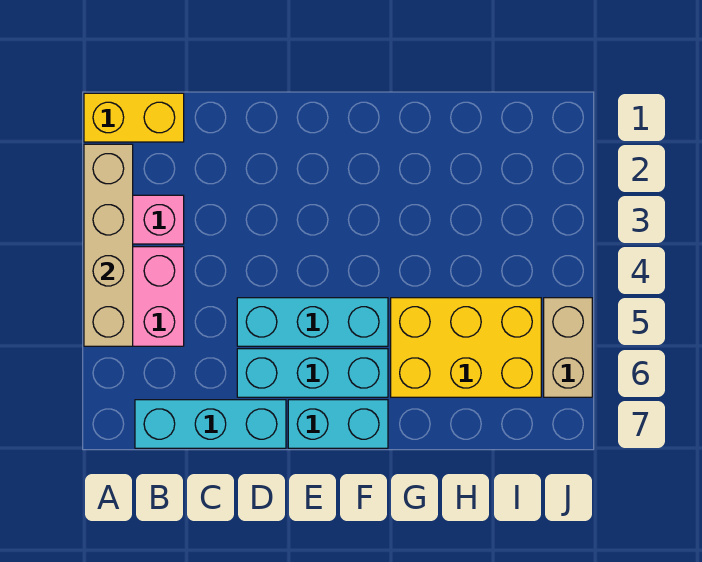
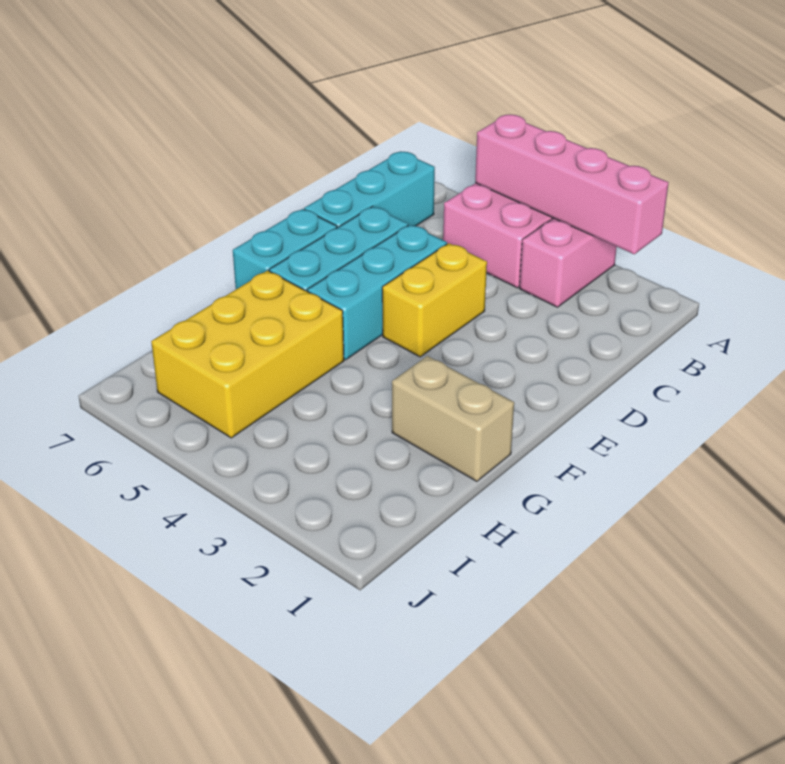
yellow 1x2 brick [84,93,184,142] -> yellow 1x2 brick moved to [382,243,487,357]
tan 1x4 brick [84,144,133,346] -> pink 1x4 brick [475,114,669,254]
tan 1x2 brick [544,298,592,397] -> tan 1x2 brick moved to [392,356,514,481]

